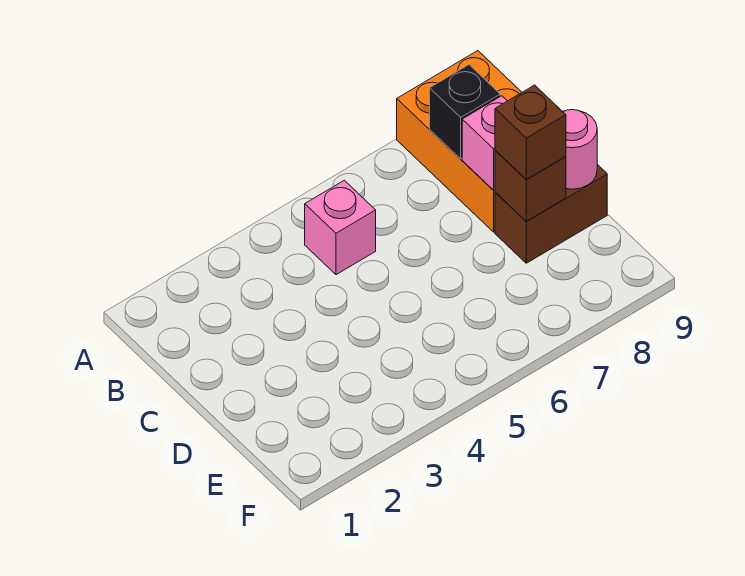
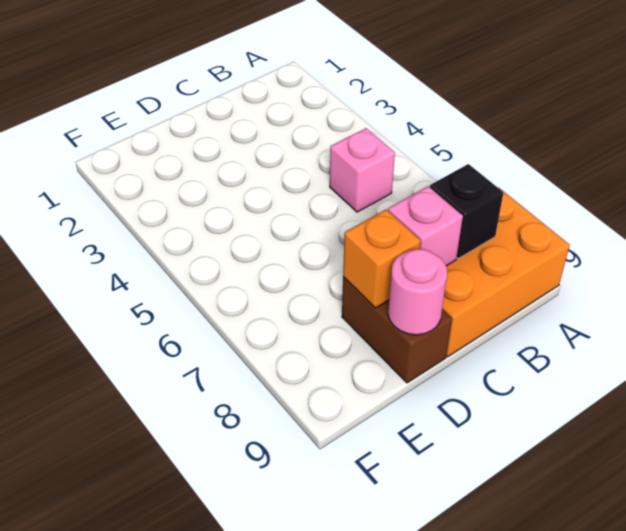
brown 1x1 brick [495,151,566,221] -> orange 1x1 brick [343,210,421,308]
brown 1x1 brick [495,85,566,180] -> none

